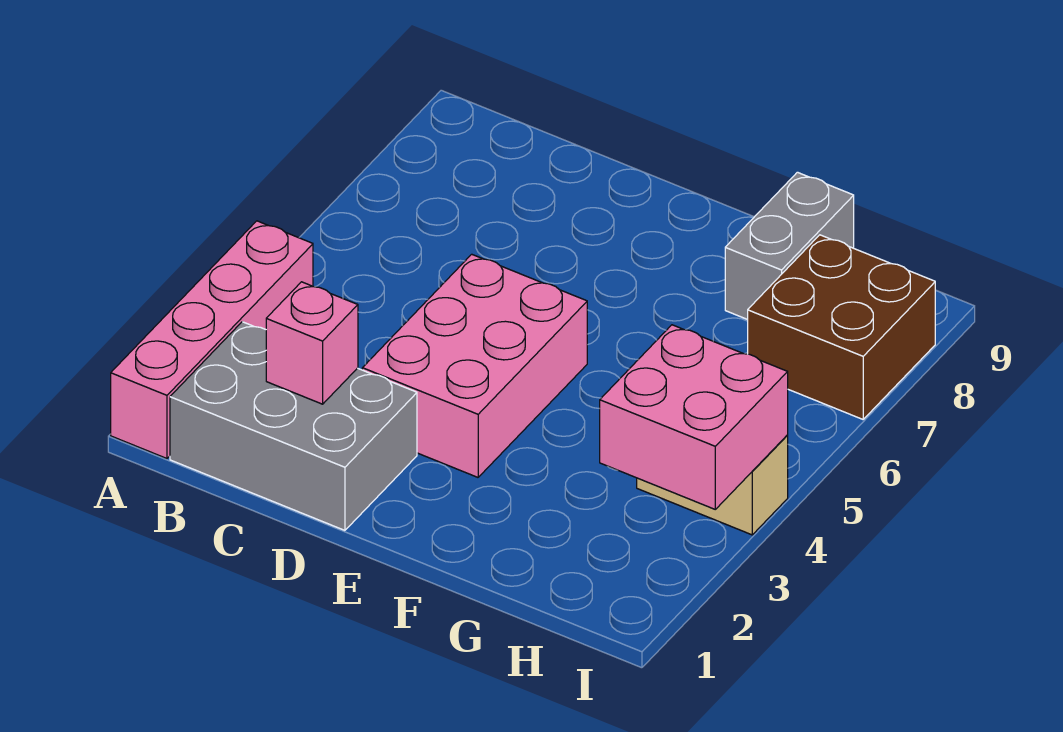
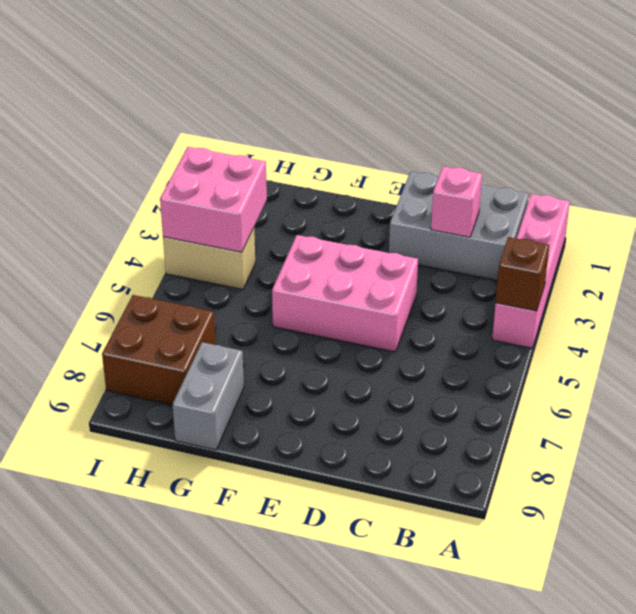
none -> brown 1x1 brick [496,237,549,311]
pink 2x3 brick [362,254,587,477] -> pink 2x3 brick turned to [272,235,418,352]

